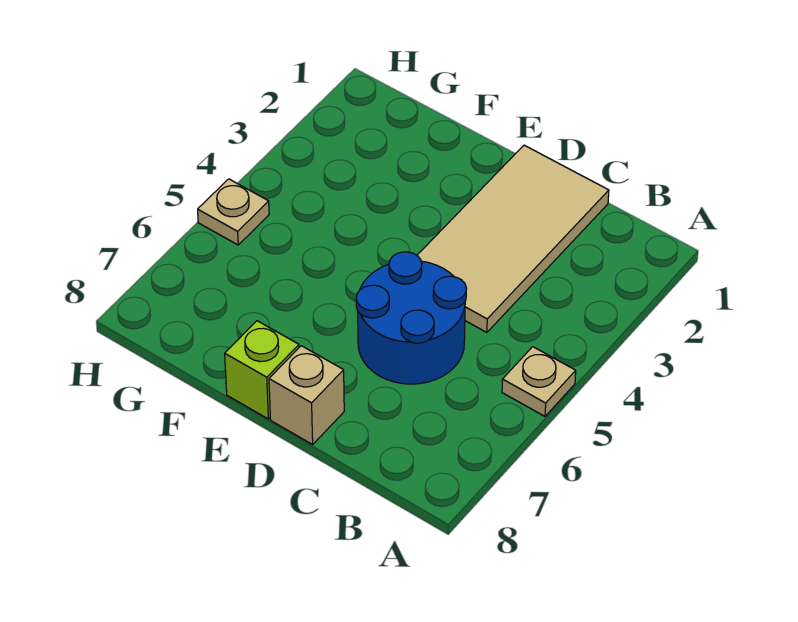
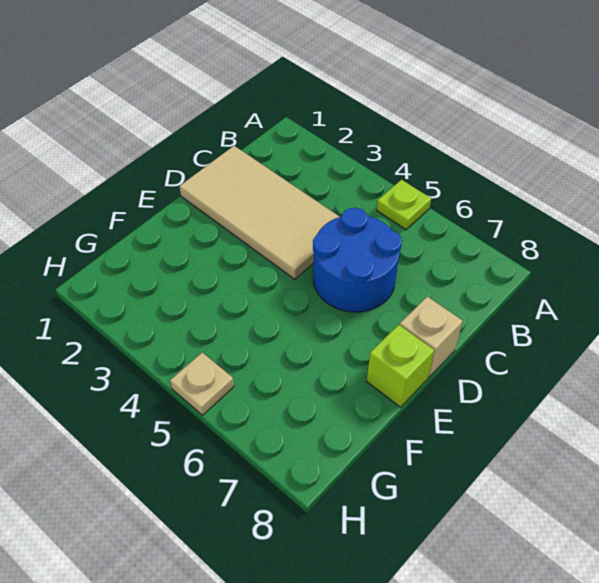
tan 1x1 plate [502,347,576,416] -> lime 1x1 plate [377,180,431,230]

